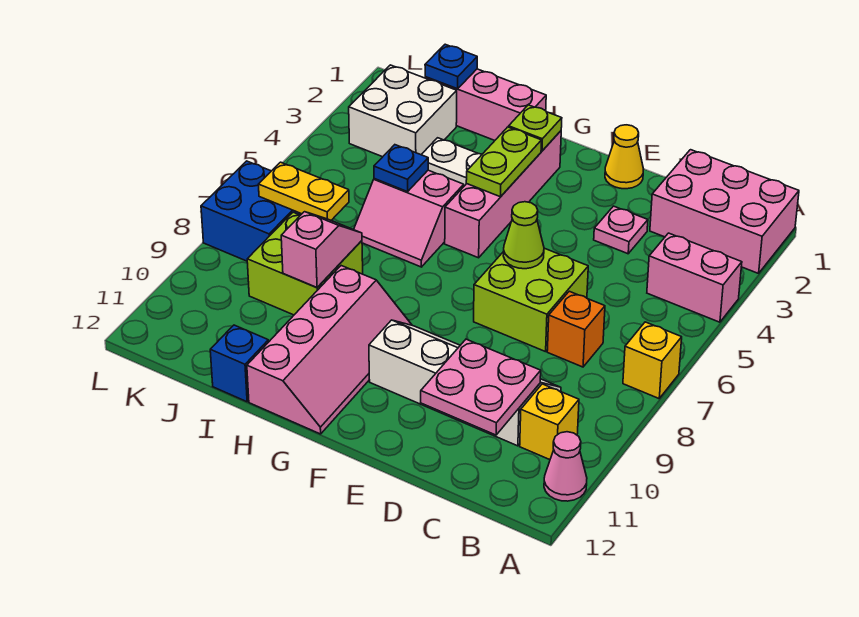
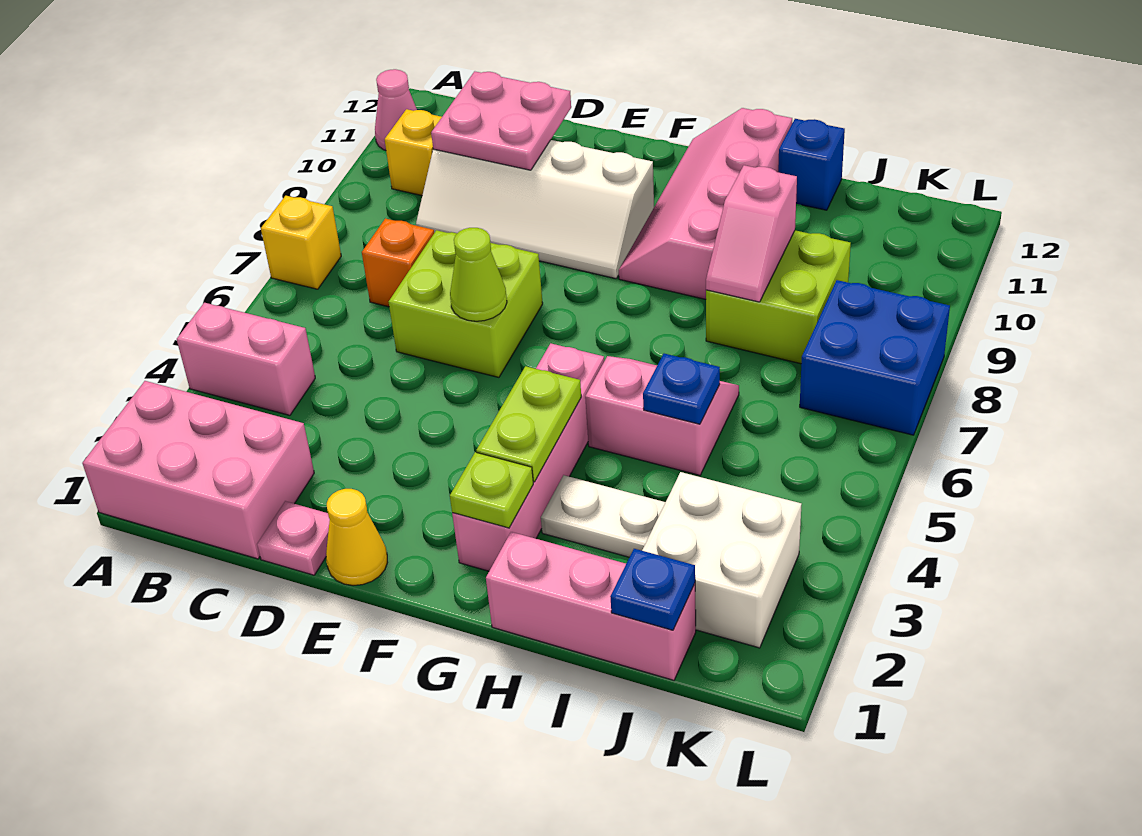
pink 1x1 plate [594,206,648,254] -> pink 1x1 plate moved to [257,501,330,575]
yellow 1x2 plate [258,162,349,220] -> none

